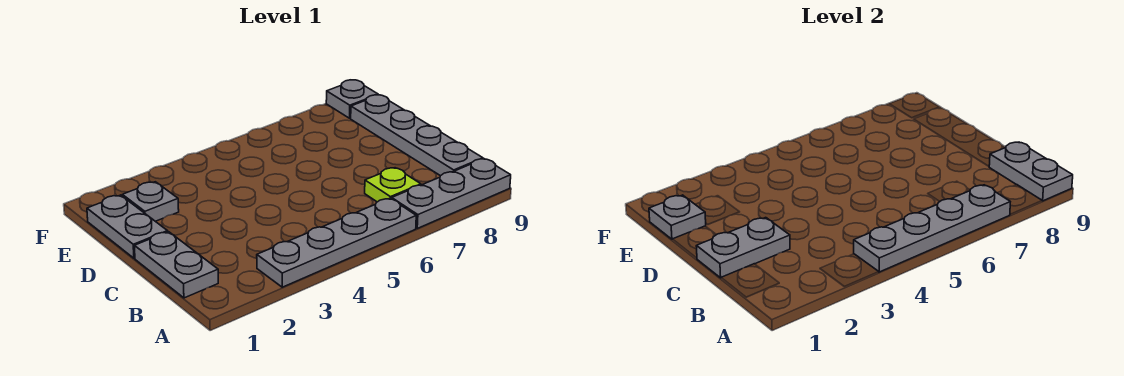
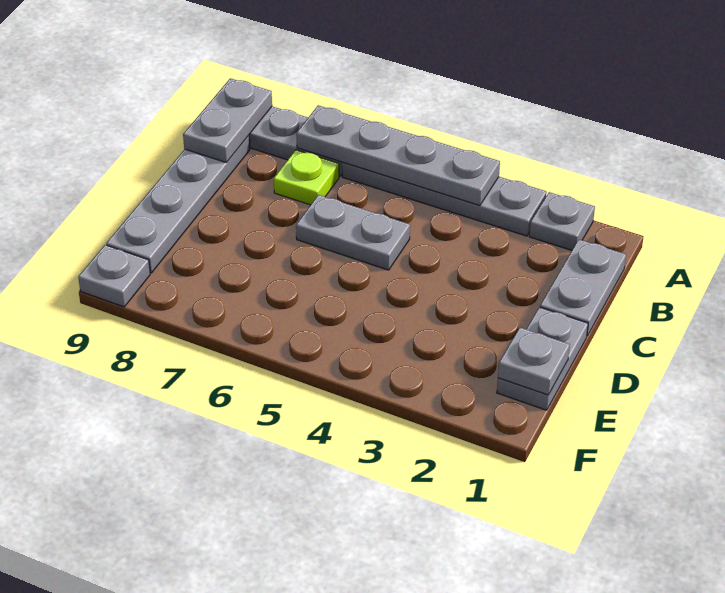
grey 1x2 plate [696,218,790,278] -> grey 1x2 plate moved to [296,195,410,270]
grey 1x1 plate [122,182,179,221] -> grey 1x1 plate moved to [529,192,595,250]

